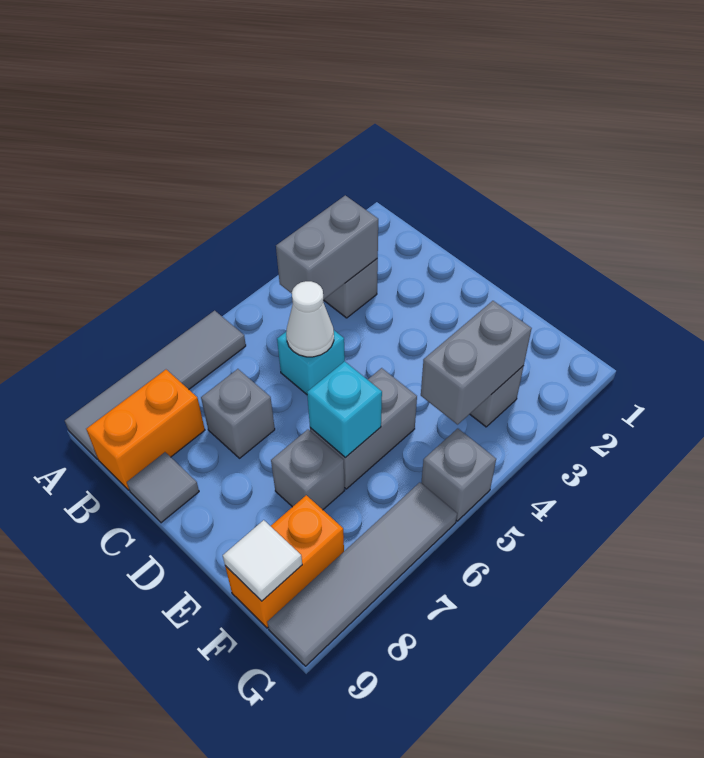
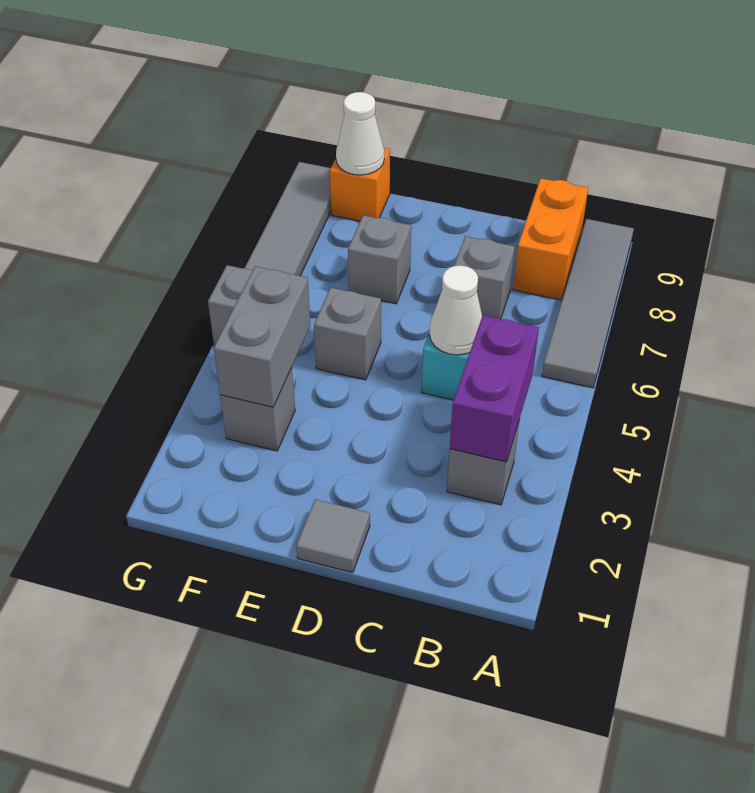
grey 1x2 brick [276,195,378,300] -> purple 1x2 brick [450,315,539,462]
grey 1x1 tile [127,452,199,523] -> grey 1x1 tile moved to [296,499,370,573]
grey 1x2 brick [310,368,417,489] -> grey 1x1 brick [314,288,381,380]
cyan 1x1 brick [307,361,382,458] -> none
orange 1x2 brick [225,495,344,628] -> orange 1x1 brick [330,148,390,221]
white 1x1 tile [223,520,302,601] -> white 1x1 cone [336,92,384,175]

